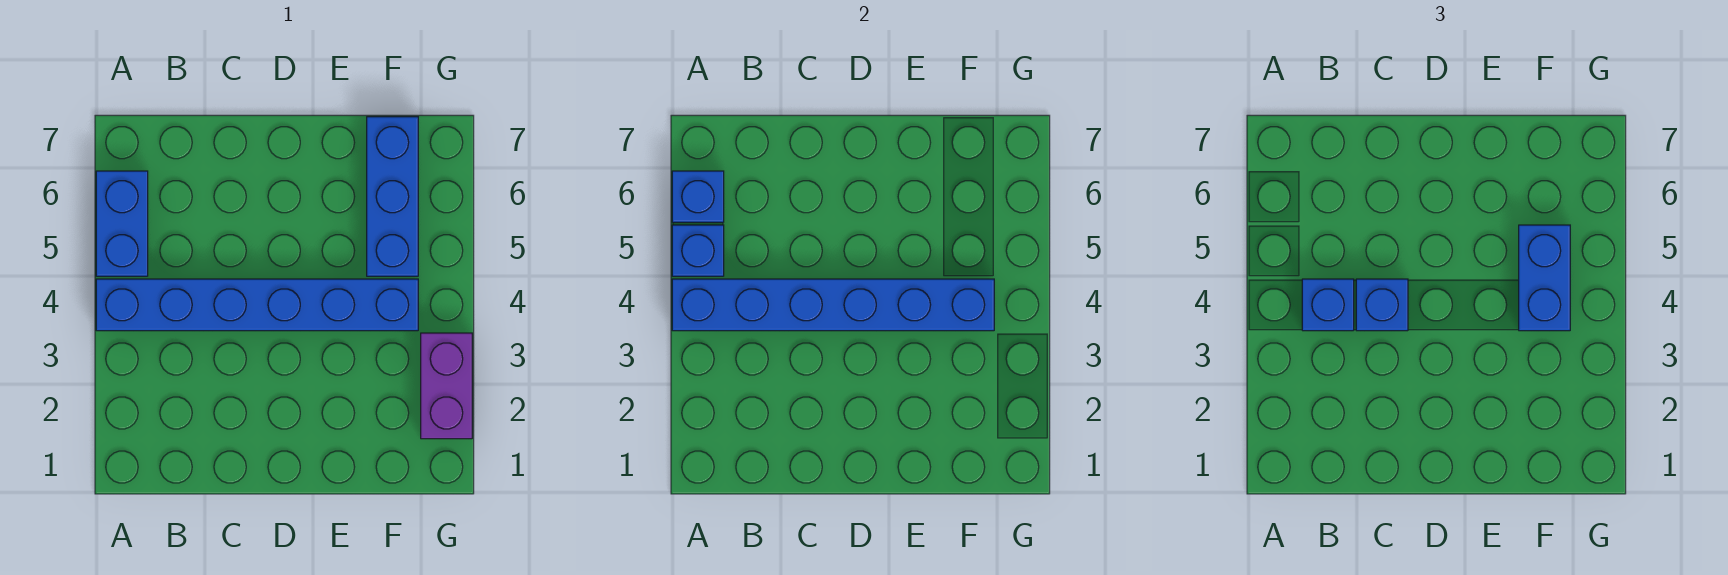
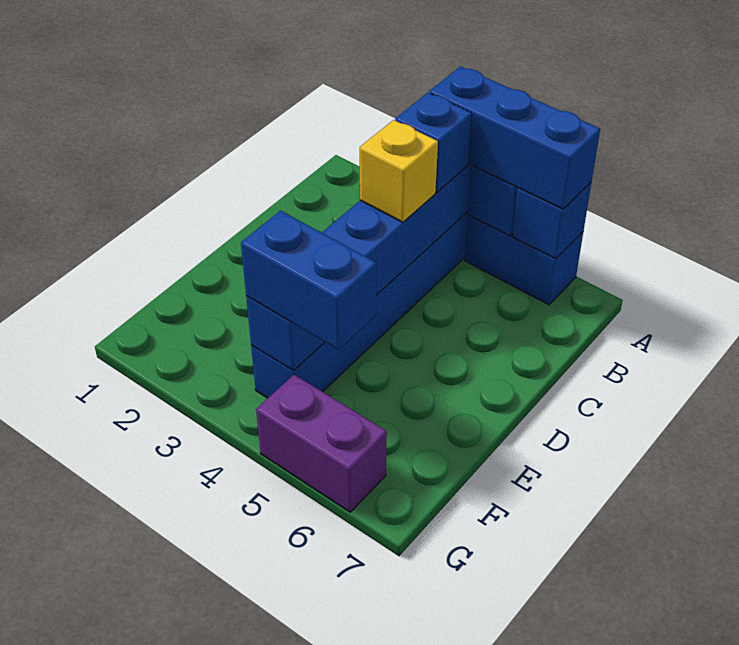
blue 1x1 brick [1356,279,1408,331] -> yellow 1x1 brick [360,120,438,222]
blue 1x3 brick [367,117,418,276] -> blue 1x3 brick moved to [429,66,600,209]
purple 1x2 brick [421,333,472,439] -> purple 1x2 brick moved to [256,375,387,512]

